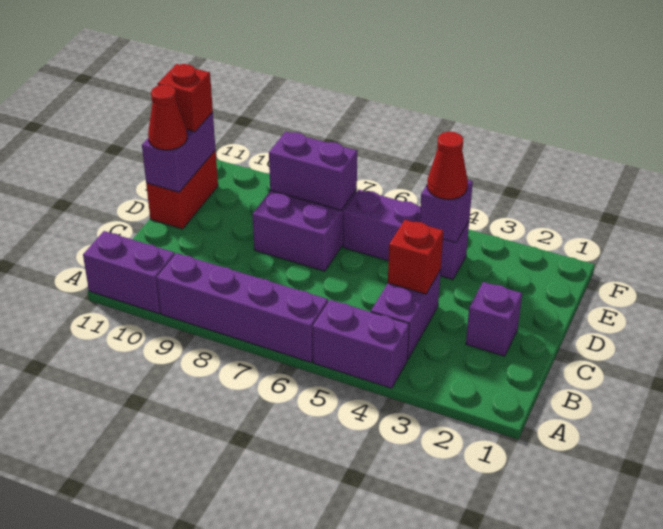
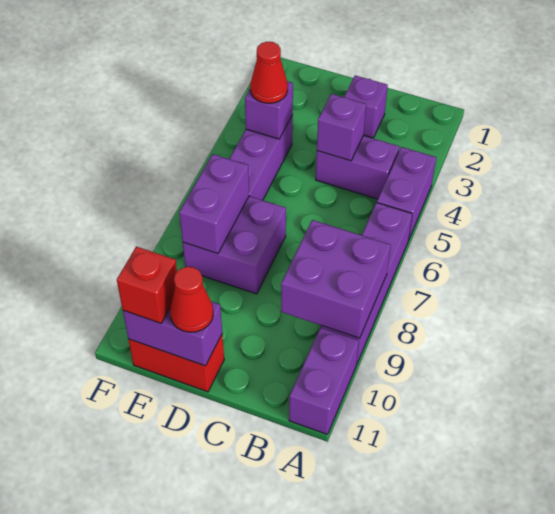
none -> purple 2x2 brick [281,220,391,338]
red 1x1 brick [388,220,443,294] -> purple 1x1 brick [317,94,366,161]

